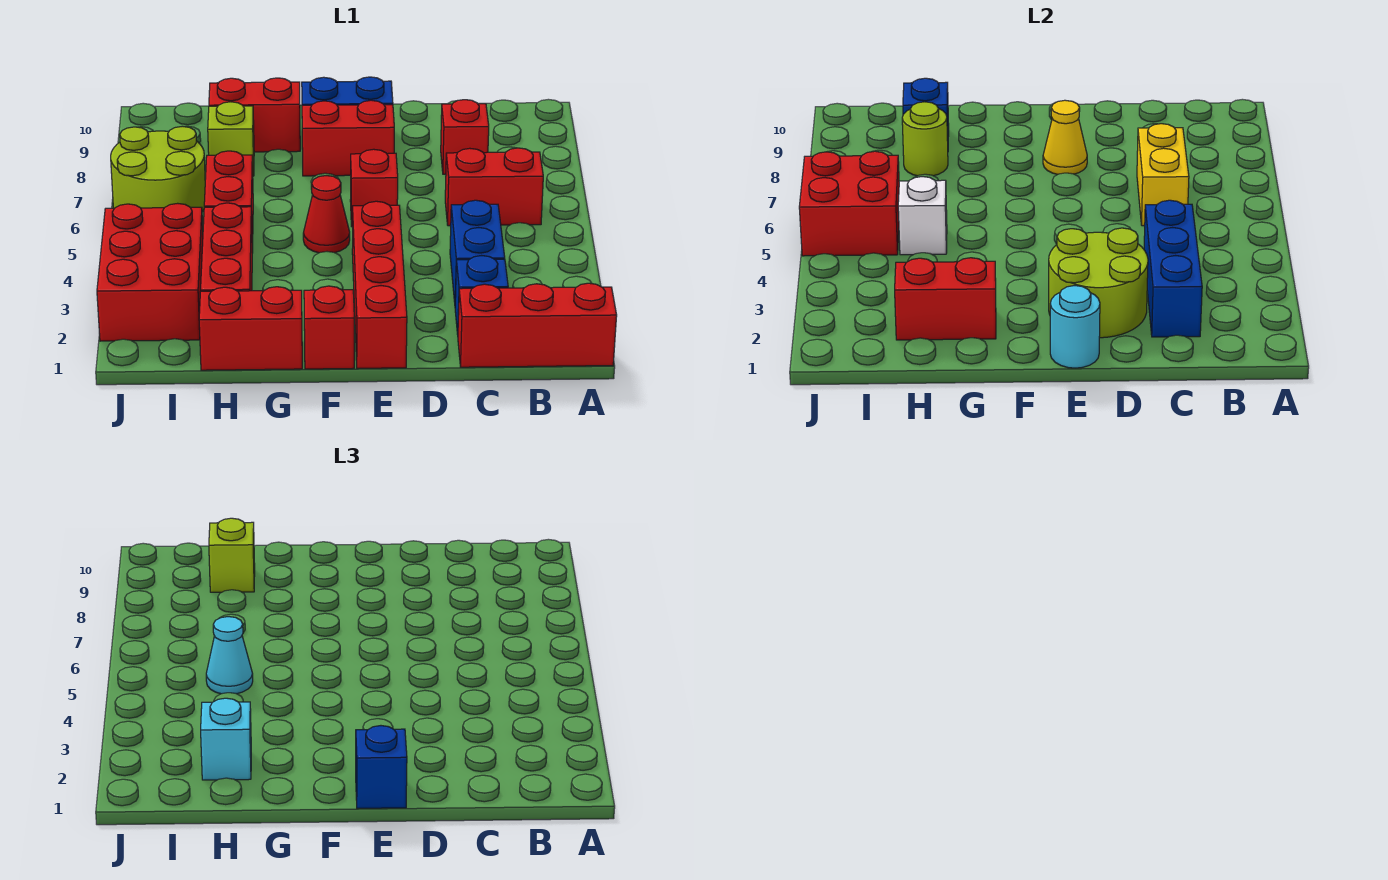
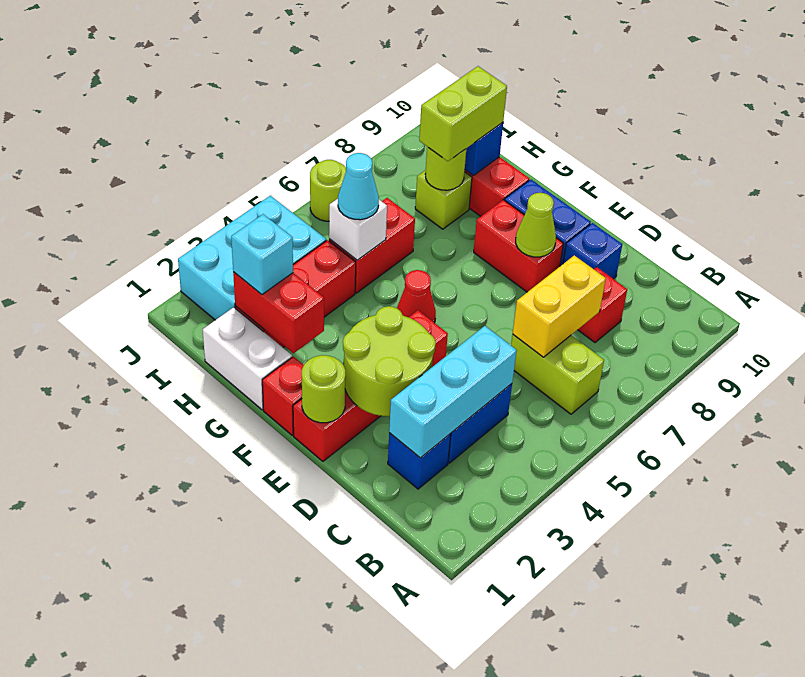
red 1x3 brick [458,283,617,367] -> none
red 1x2 brick [445,148,543,226] -> lime 1x2 brick [511,335,604,414]
blue 1x3 brick [1144,200,1202,337] -> cyan 1x3 brick [389,326,517,458]
cyan 1x1 round brick [1050,286,1100,368] -> lime 1x1 round brick [302,355,345,423]
blue 1x1 brick [356,726,407,808] -> blue 1x1 brick moved to [563,223,622,279]
red 1x1 brick [350,149,398,227] -> none
yellow 1x1 cone [1043,100,1087,174] -> lime 1x1 cone [516,193,556,257]
red 1x2 brick [199,287,302,370] -> white 1x2 brick [203,307,292,410]
lime 1x1 brick [209,518,255,592] -> lime 1x2 brick [419,66,507,161]
red 2x3 brick [97,203,203,341] -> cyan 2x3 brick [178,196,326,320]
red 2x2 brick [799,151,899,256] -> none
lime 2x2 round brick [111,126,205,212] -> lime 1x1 round brick [310,160,346,221]

